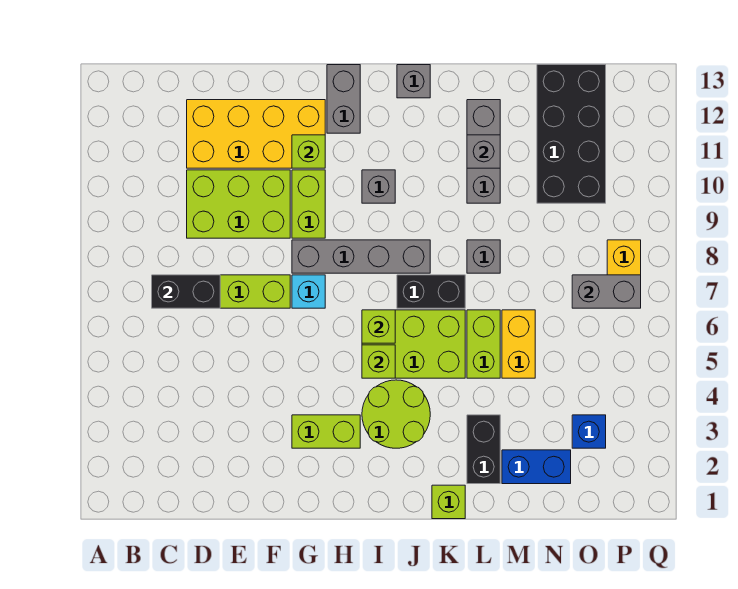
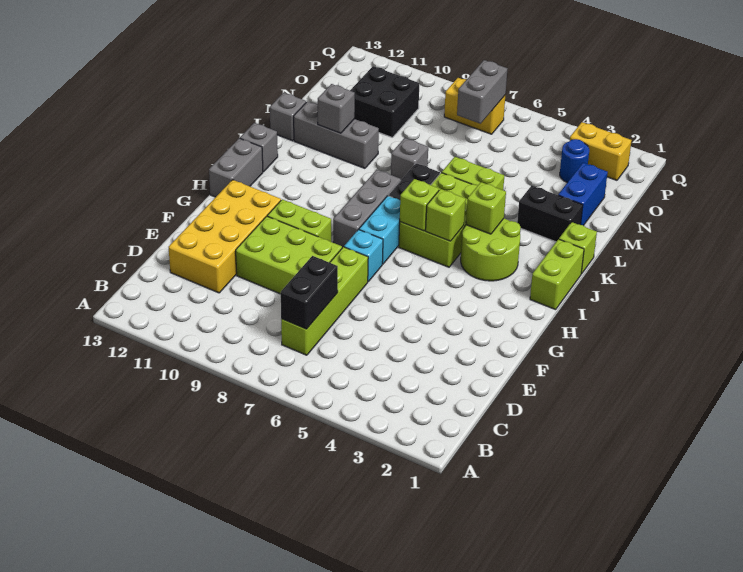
lime 2x3 brick [187,170,290,238] -> lime 2x3 brick turned to [236,216,342,294]
lime 1x2 brick [292,415,360,448] -> lime 1x2 brick moved to [530,239,584,310]
grey 1x4 brick [292,240,430,273] -> grey 1x3 brick [333,170,401,248]
lime 1x1 brick [292,135,325,168] -> lime 1x1 brick moved to [466,182,506,234]
none -> cyan 1x2 brick [359,196,400,264]
grey 1x2 brick [327,65,360,133] -> grey 1x2 brick turned to [209,138,263,197]
grey 1x1 brick [362,170,395,203] -> grey 1x1 brick moved to [270,93,306,141]
yellow 1x2 brick [502,310,535,378] -> yellow 1x2 brick moved to [570,122,632,180]
black 2x4 brick [537,65,606,203] -> black 2x2 brick [350,66,420,138]
blue 1x1 brick [572,415,606,448] -> blue 1x1 round brick [560,139,589,183]

